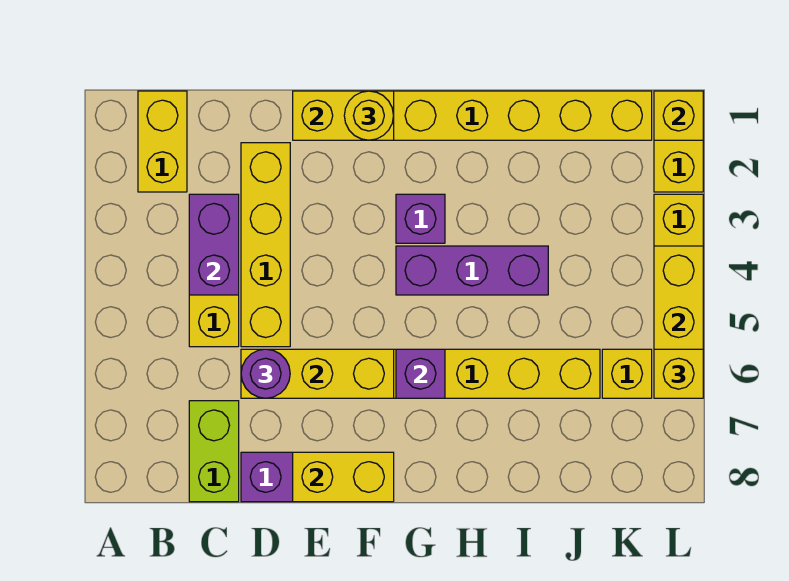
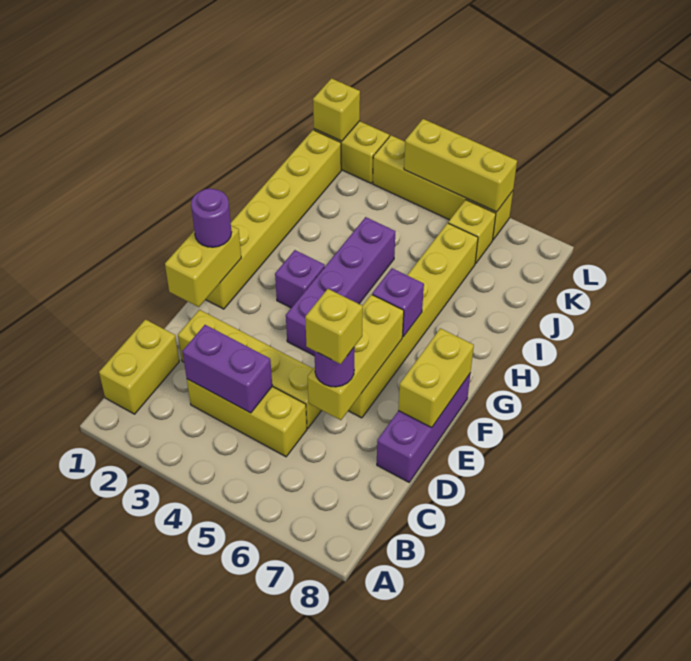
yellow 1x2 brick [138,91,187,192] -> yellow 1x2 brick turned to [99,320,179,414]
lime 1x2 brick [189,401,239,502] -> none
yellow 1x1 round brick [344,91,393,140] -> purple 1x1 round brick [191,188,232,247]
purple 1x3 brick [396,246,548,295] -> purple 1x4 brick [286,217,395,356]
yellow 1x1 brick [654,349,703,398] -> yellow 1x1 brick moved to [305,289,363,364]

